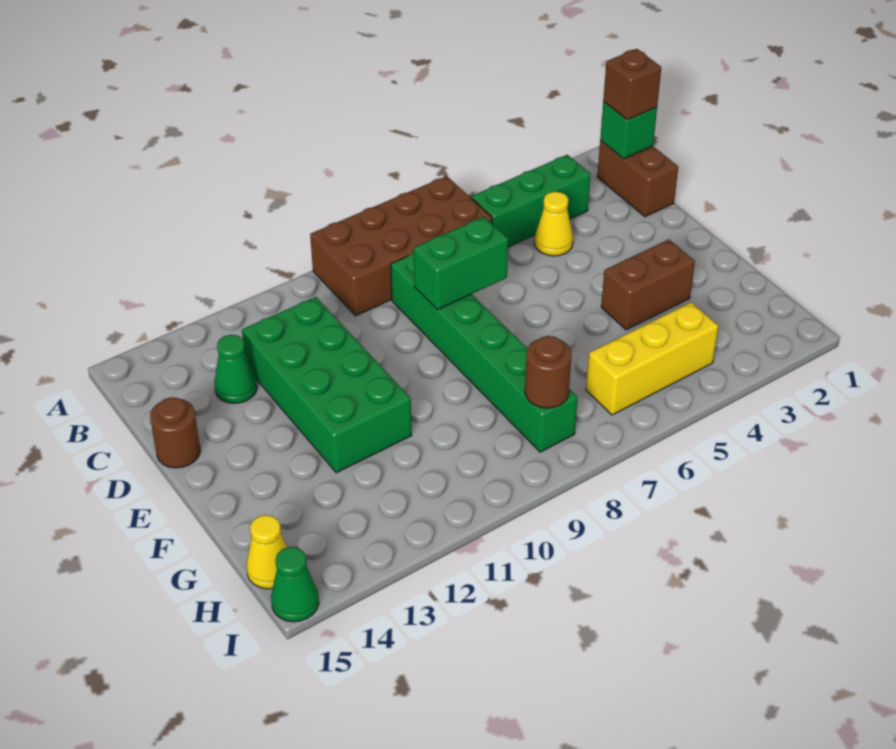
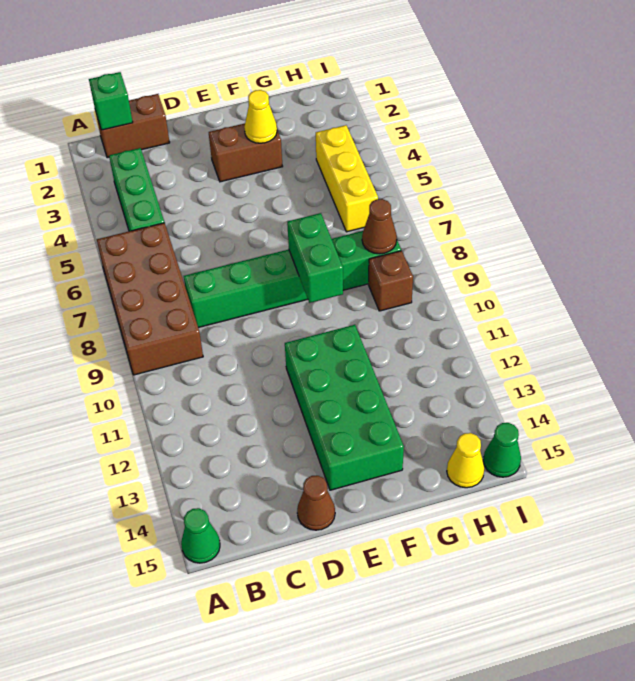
brown 1x1 brick [603,49,661,120] -> brown 1x1 brick moved to [369,251,413,311]
yellow 1x1 cone [534,192,573,256] -> yellow 1x1 cone moved to [244,90,277,143]
green 2x4 brick [242,297,412,473] -> green 2x4 brick turned to [285,325,404,490]
green 1x1 cone [214,335,257,403] -> green 1x1 cone moved to [181,508,220,563]
green 1x2 brick [414,217,508,310] -> green 1x2 brick moved to [287,213,343,303]
brown 1x1 round brick [150,397,200,468] -> brown 1x1 cone [297,476,335,530]
brown 1x2 brick [601,240,695,330] -> brown 1x2 brick turned to [209,123,283,182]
brown 1x1 round brick [525,336,572,408] -> brown 1x1 cone [362,199,397,254]

